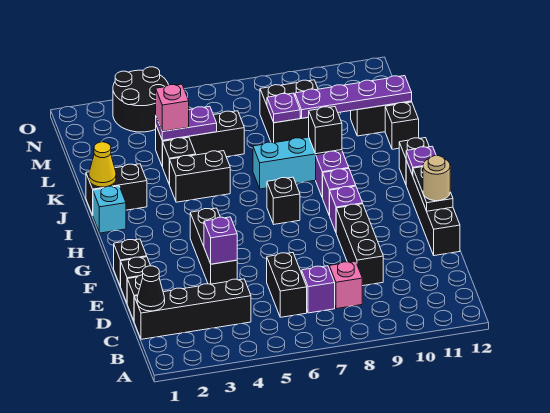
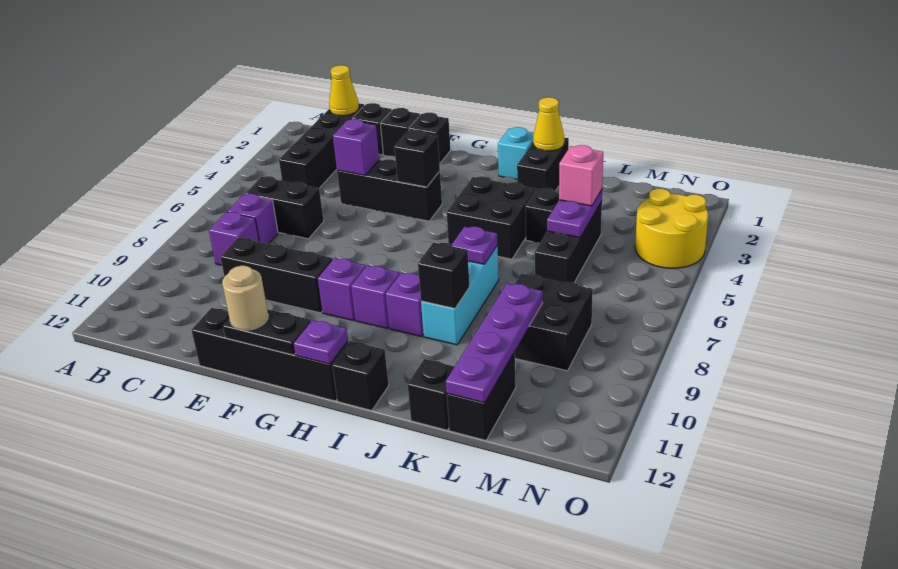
black 1x1 cone [137,266,165,311] -> yellow 1x1 cone [329,65,359,116]
pink 1x1 brick [329,261,362,309] -> purple 1x1 brick [209,212,259,265]
black 1x1 brick [267,177,300,224] -> black 1x1 brick moved to [394,130,440,187]
black 1x2 brick [169,151,230,202] -> black 2x2 brick [447,176,535,259]
purple 1x1 plate [267,93,300,123] -> purple 1x1 plate moved to [452,227,498,264]
black 2x2 round brick [113,67,168,132] -> yellow 2x2 round brick [635,188,708,268]

